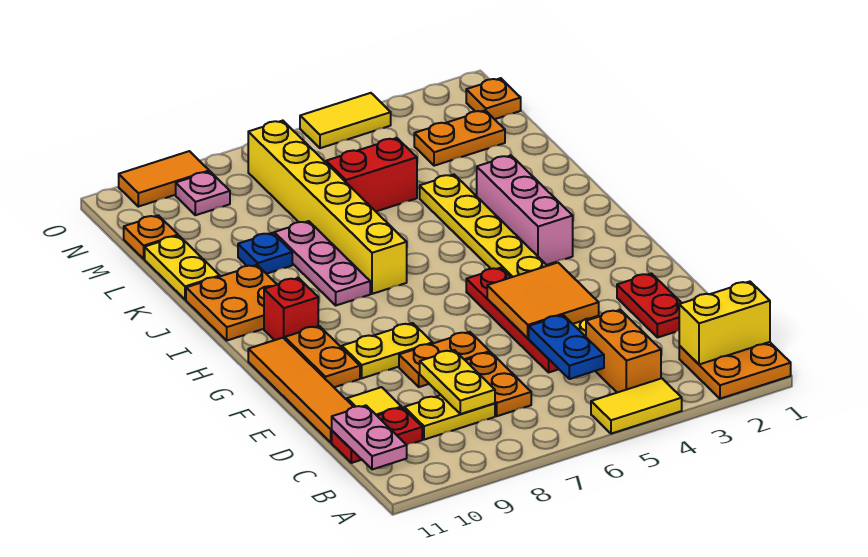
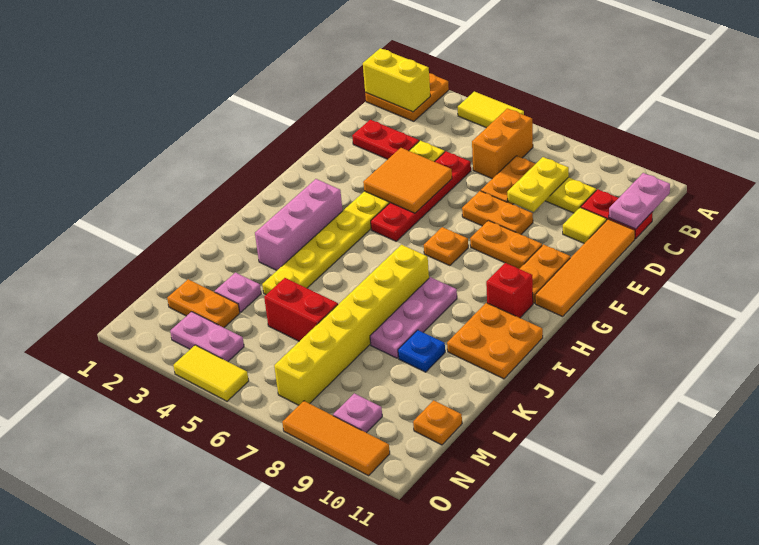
orange 1x2 brick [586,310,661,393] -> orange 1x2 brick moved to [472,109,533,179]
blue 1x2 plate [529,315,604,379] -> none
red 1x2 plate [617,273,681,338] -> red 1x2 plate turned to [352,120,419,159]
yellow 1x2 plate [342,323,433,378] -> orange 1x2 plate [470,220,542,269]
yellow 1x2 plate [145,236,220,300] -> none
none -> pink 1x1 plate [215,273,261,312]
orange 1x1 plate [466,78,521,119] -> orange 1x1 plate moved to [424,227,468,266]
none -> pink 1x2 plate [170,312,244,362]
orange 1x2 tile [119,151,209,207] -> orange 1x3 tile [282,401,390,476]

